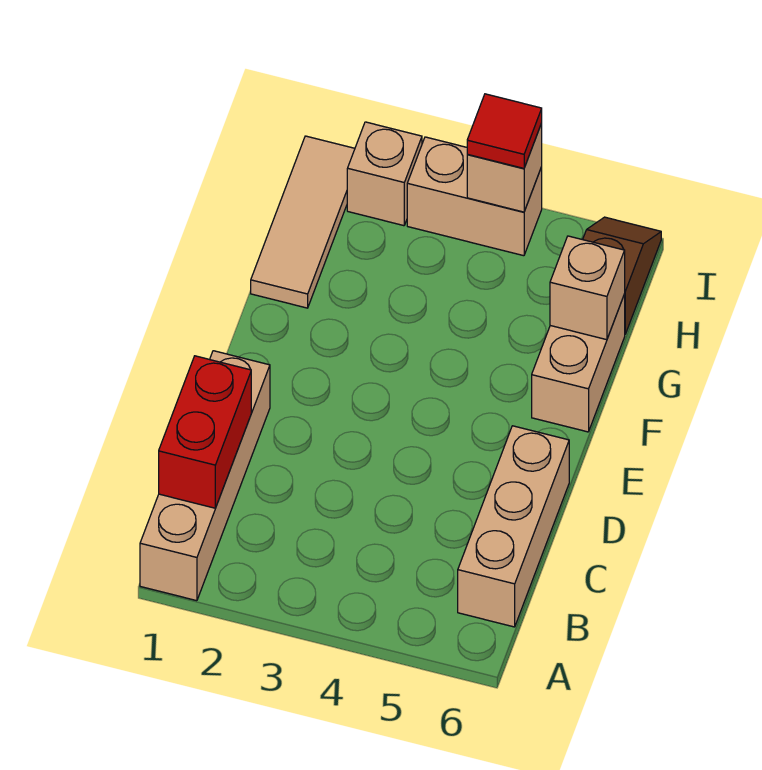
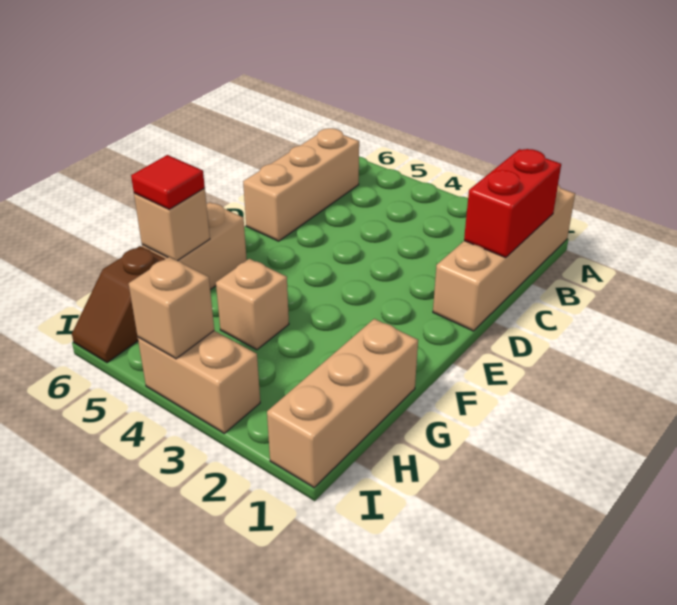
tan 1x3 tile [251,136,355,308] -> tan 1x3 brick [267,319,418,488]
tan 1x1 brick [347,122,422,226] -> tan 1x1 brick moved to [216,259,289,350]
red 1x1 tile [467,94,542,168] -> red 1x1 tile moved to [131,155,205,209]

